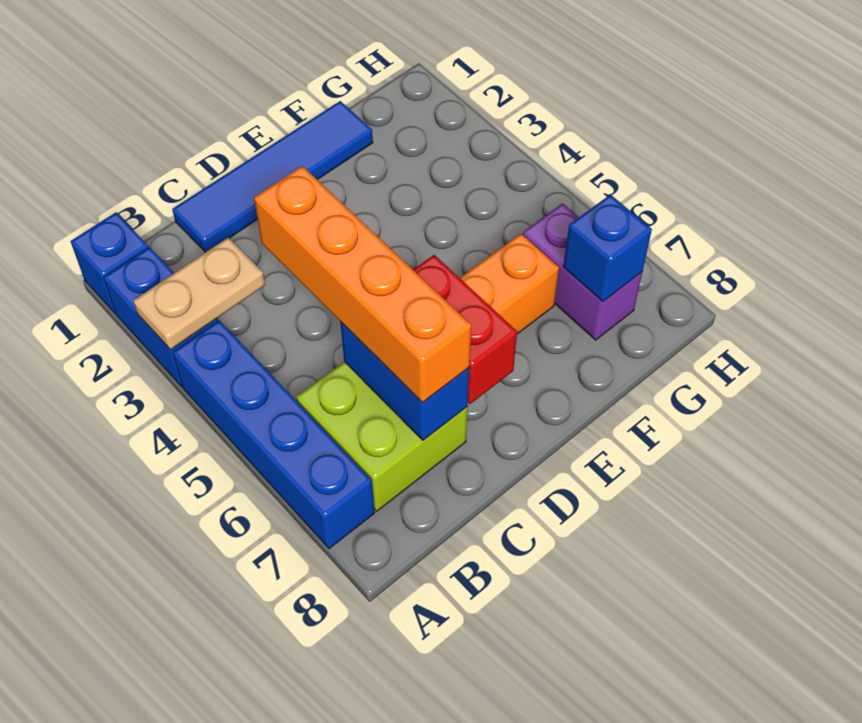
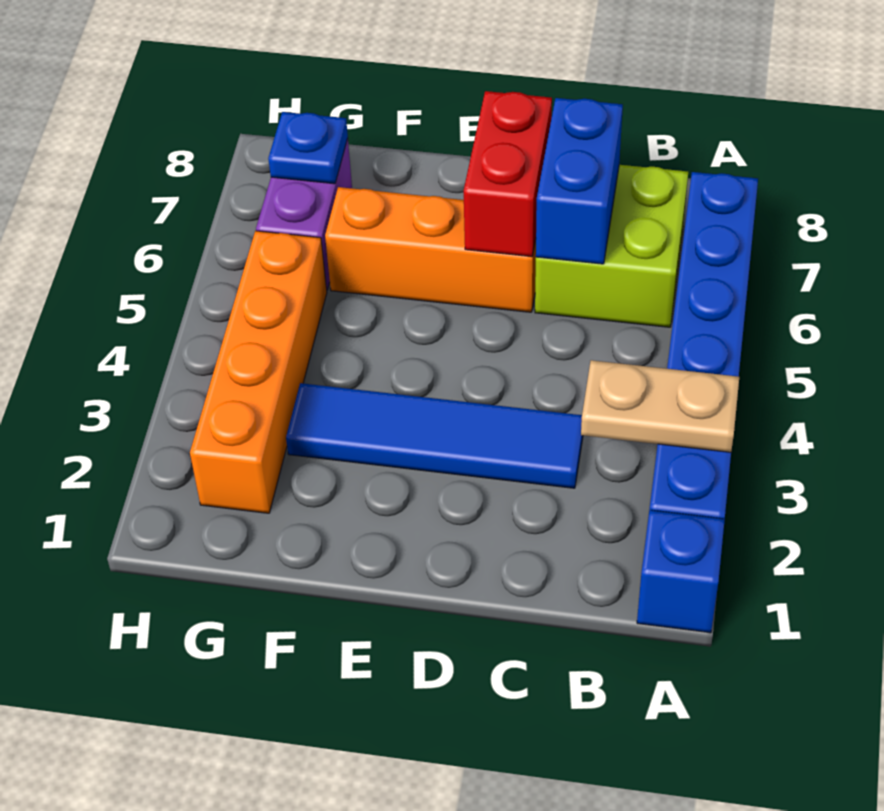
blue 1x4 tile [172,101,373,252] -> blue 1x4 tile moved to [286,383,583,488]
orange 1x4 brick [254,166,471,402] -> orange 1x4 brick moved to [190,231,327,513]
blue 1x1 brick [563,195,652,302] -> blue 1x1 plate [268,112,348,184]

